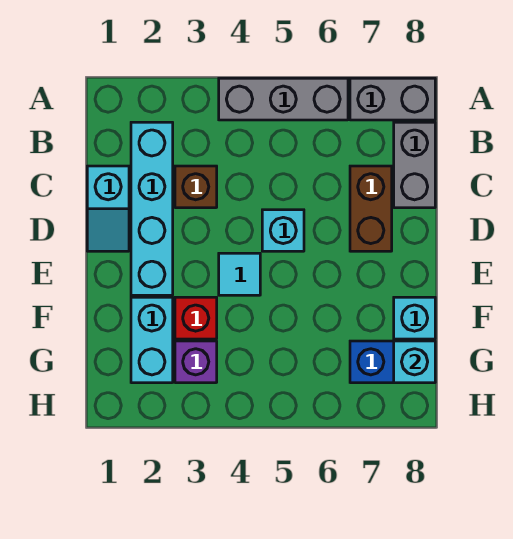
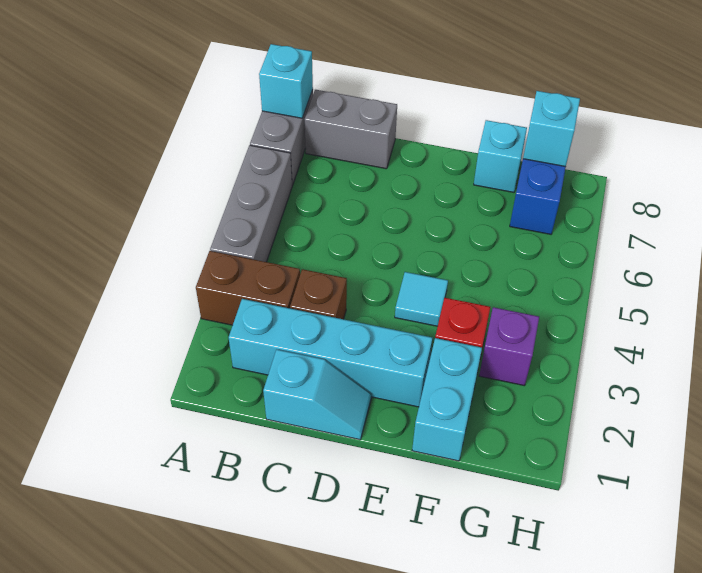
brown 1x2 brick [350,166,392,251] -> brown 1x2 brick moved to [196,251,300,325]
cyan 1x1 brick [262,210,304,251] -> cyan 1x1 brick moved to [259,44,313,118]
cyan 1x2 brick [131,297,173,383] -> cyan 1x2 brick turned to [412,338,482,461]

